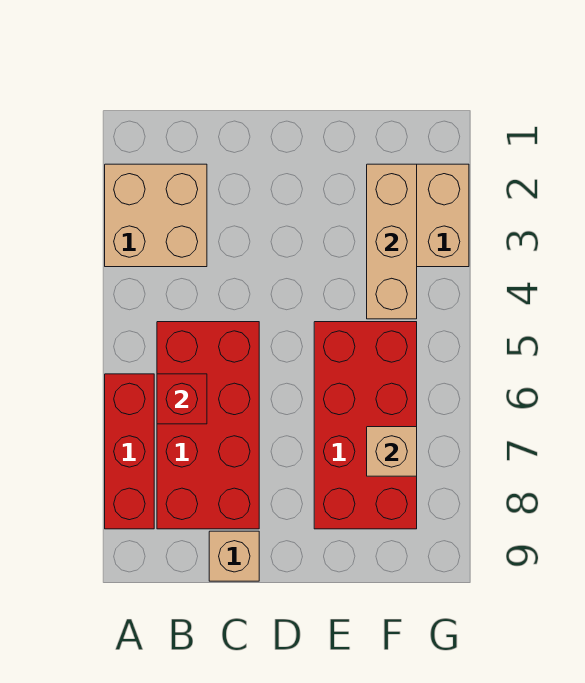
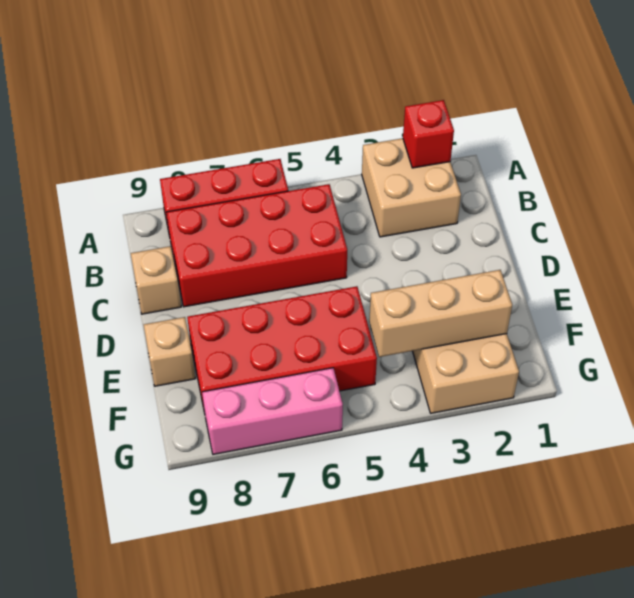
red 1x1 brick [157,374,207,424] -> red 1x1 brick moved to [403,100,454,168]
tan 1x1 brick [367,427,417,476] -> tan 1x1 brick moved to [144,317,195,386]
none -> pink 1x3 brick [202,368,343,454]

